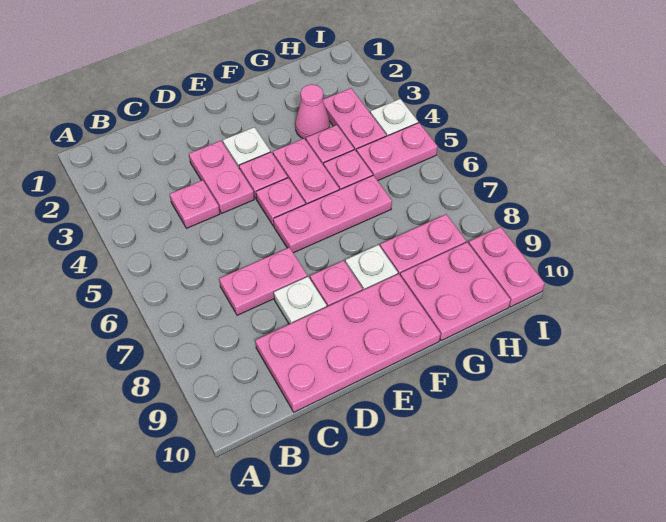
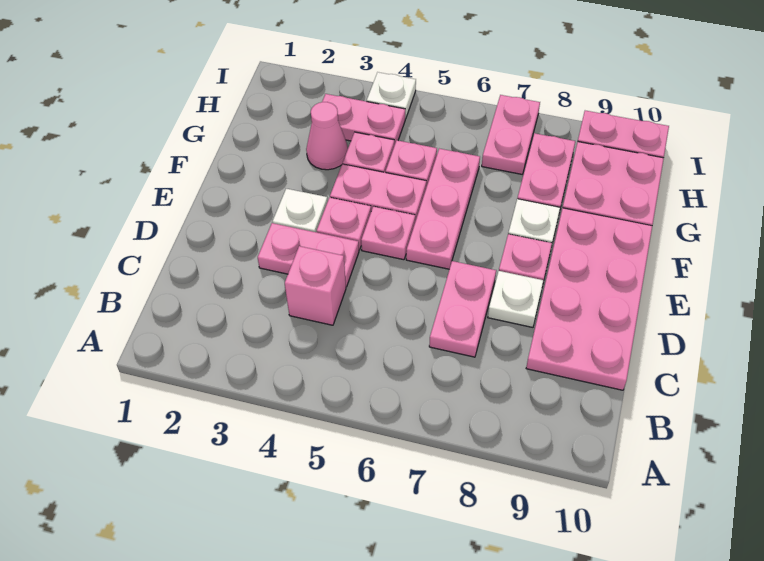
pink 1x1 plate [170,180,220,228] -> pink 1x1 brick [285,246,346,325]
pink 1x2 plate [356,123,438,181] -> pink 1x2 plate moved to [482,95,540,174]

